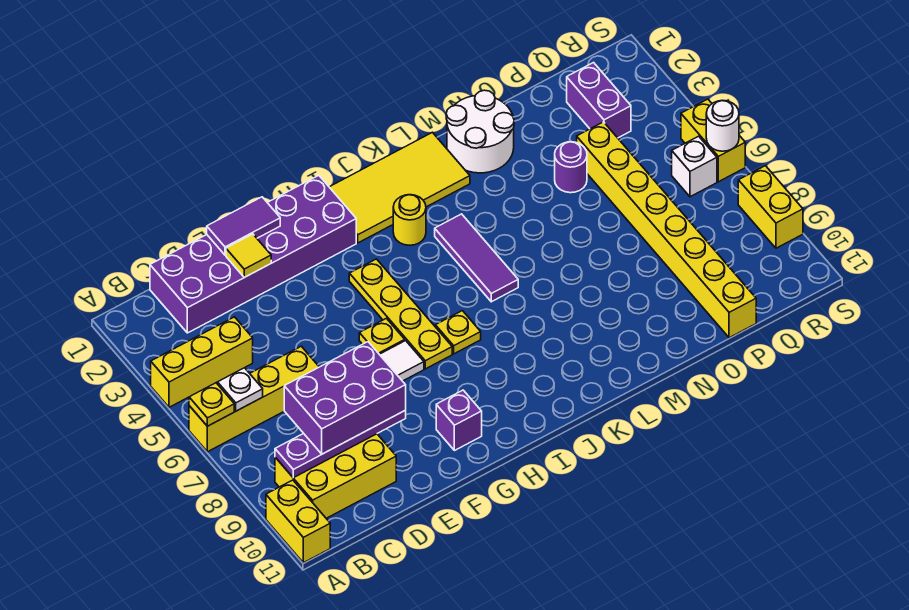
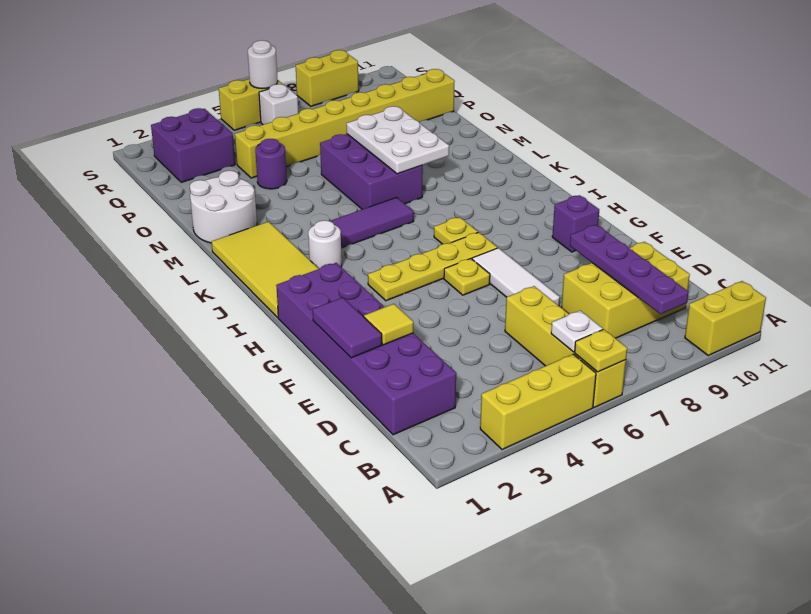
yellow 1x3 brick [151,317,253,407] -> yellow 1x3 brick turned to [480,354,596,450]
yellow 2x3 brick [275,434,396,518] -> yellow 2x3 brick turned to [561,242,690,338]
purple 2x3 brick [284,342,406,454] -> purple 2x3 brick moved to [320,134,423,209]
yellow 1x1 round brick [393,195,426,245] -> white 1x1 round brick [308,220,342,269]
none -> white 2x3 plate [347,106,449,174]
purple 1x2 brick [567,63,631,138] -> purple 2x2 brick [151,108,235,182]

